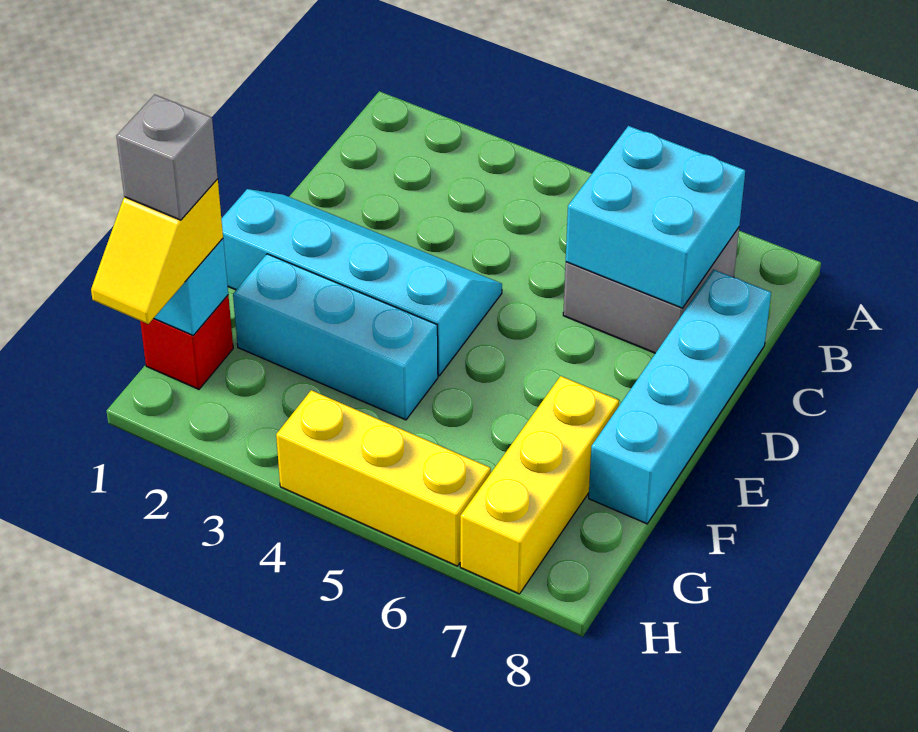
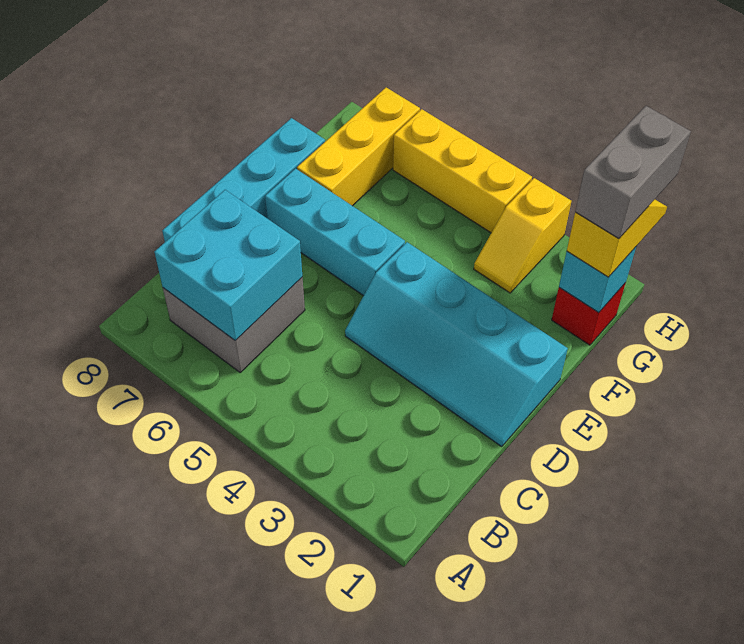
cyan 1x3 brick [233,254,438,420] -> cyan 1x3 brick moved to [265,169,405,296]
grey 1x1 brick [117,95,218,220] -> grey 1x2 brick [575,106,691,239]
none -> yellow 1x2 slope [474,178,571,293]

